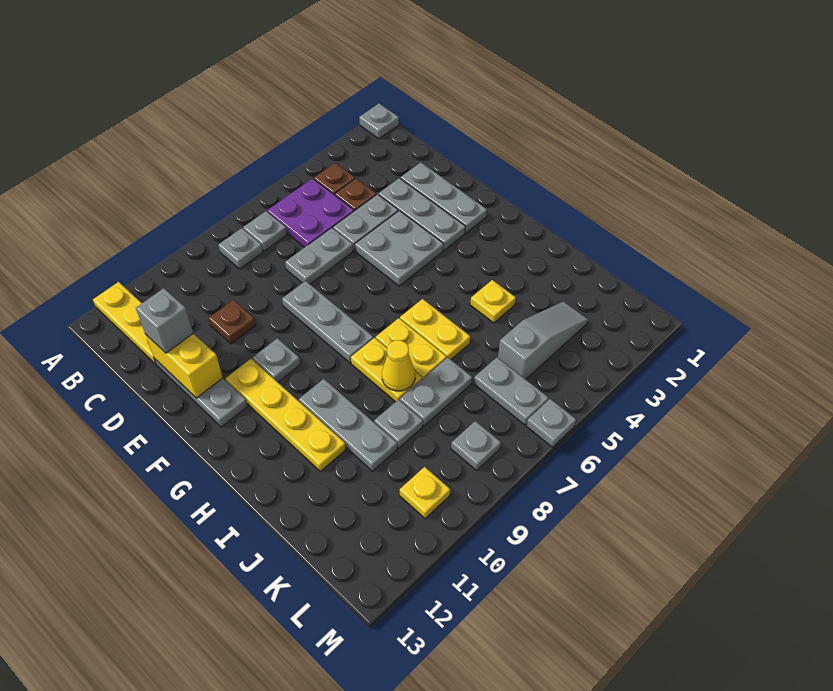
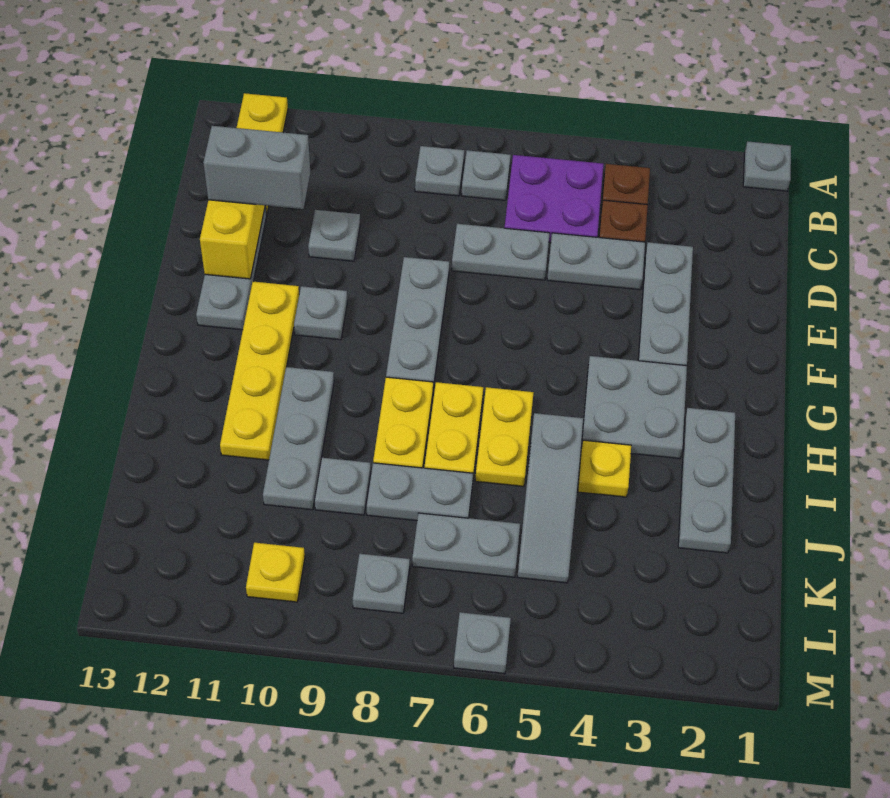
grey 1x3 plate [400,162,487,233] -> grey 1x3 plate moved to [678,408,735,553]
brown 1x1 plate [209,300,256,344] -> grey 1x1 plate [308,210,360,261]
grey 1x1 brick [136,288,193,353] -> grey 1x2 brick [203,126,310,209]
grey 2x2 plate [355,211,444,286] -> grey 2x2 plate moved to [582,356,687,459]
yellow 1x1 cone [382,340,415,391] -> none
grey 1x3 slope [498,301,588,379] -> grey 1x3 slope turned to [518,413,583,583]
grey 1x2 plate [474,357,549,425] -> grey 1x2 plate turned to [412,513,520,577]

